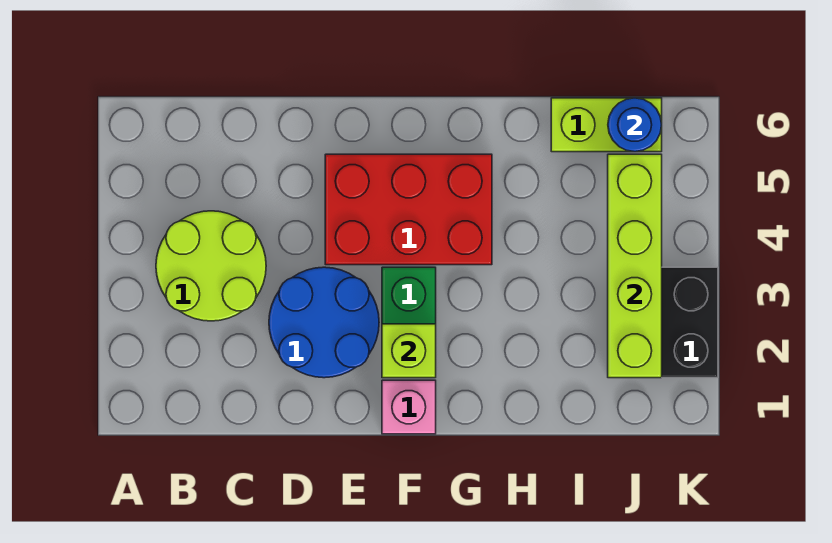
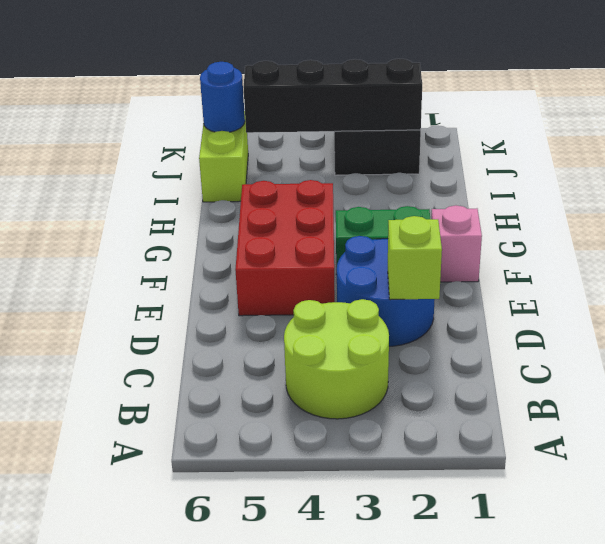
lime 1x1 brick [382,324,436,378] -> lime 1x1 brick moved to [388,216,442,300]
lime 1x4 brick [608,154,662,378] -> black 1x4 brick [243,59,422,133]

